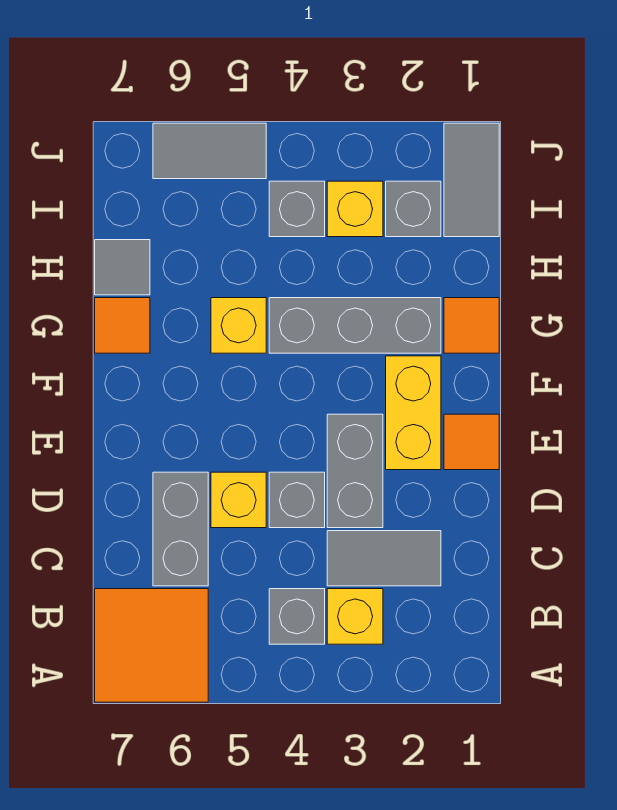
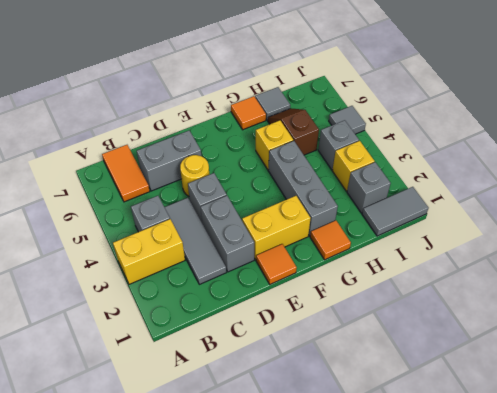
orange 2x2 tile [95,589,208,702] -> orange 1x2 tile [102,145,150,202]
yellow 1x1 brick [327,589,383,644] -> yellow 1x2 brick [113,219,185,284]
grey 1x2 tile [327,531,441,586] -> grey 1x3 tile [165,198,226,284]
grey 1x2 brick [327,414,383,528] -> grey 1x2 brick turned to [201,196,254,272]
yellow 1x1 brick [211,472,266,528] -> yellow 1x1 round brick [180,155,209,196]
none -> brown 1x2 slope [268,108,319,155]
grey 1x2 tile [153,123,266,179] -> grey 1x1 tile [329,106,366,134]

